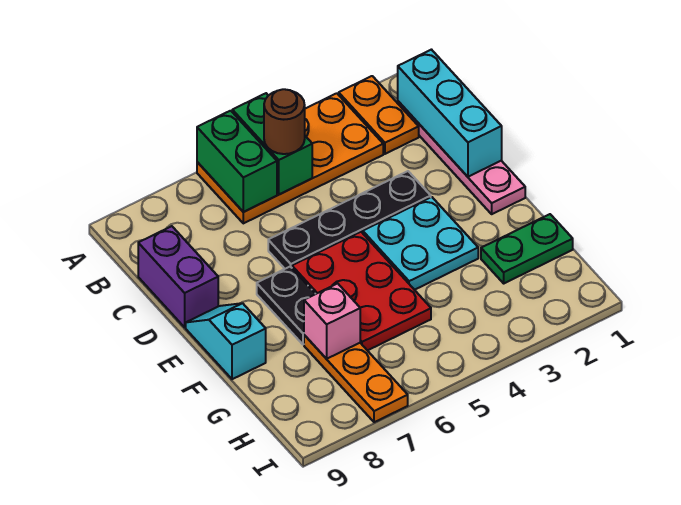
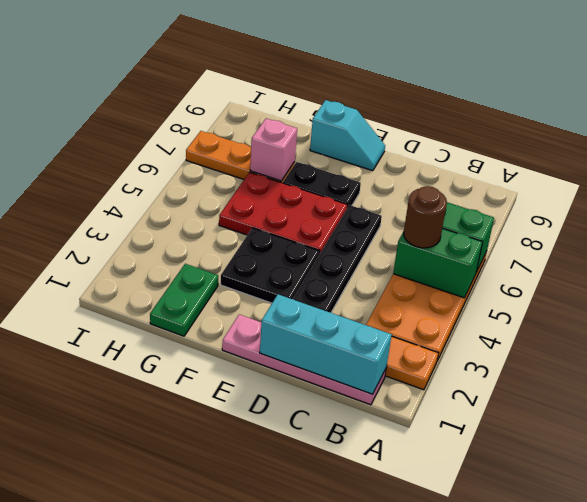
purple 1x2 brick [138,226,218,327] -> none
cyan 2x2 plate [363,197,478,290] -> black 2x2 plate [221,228,320,303]

